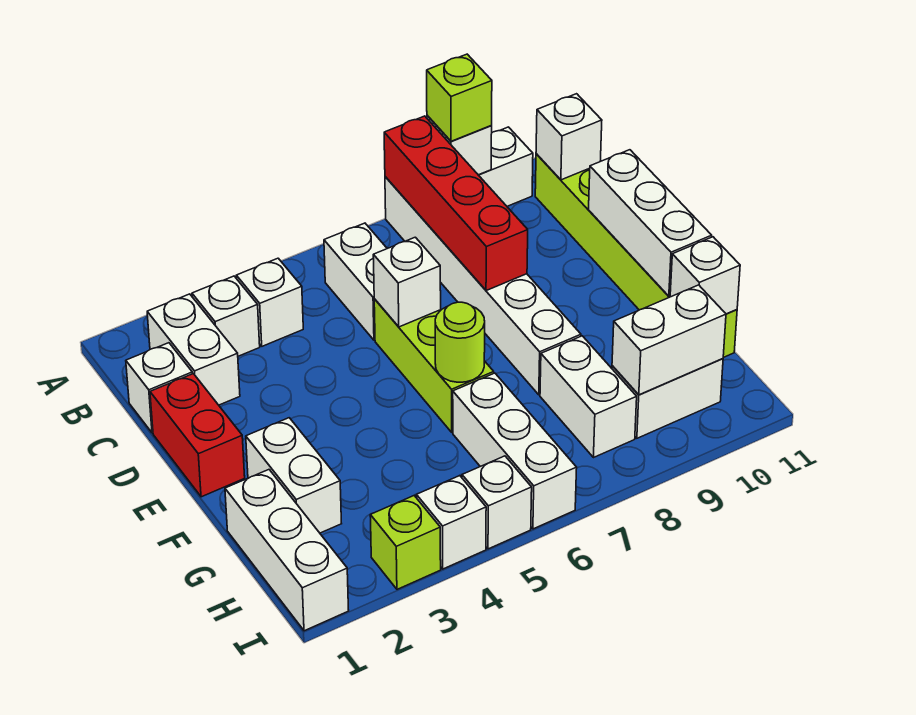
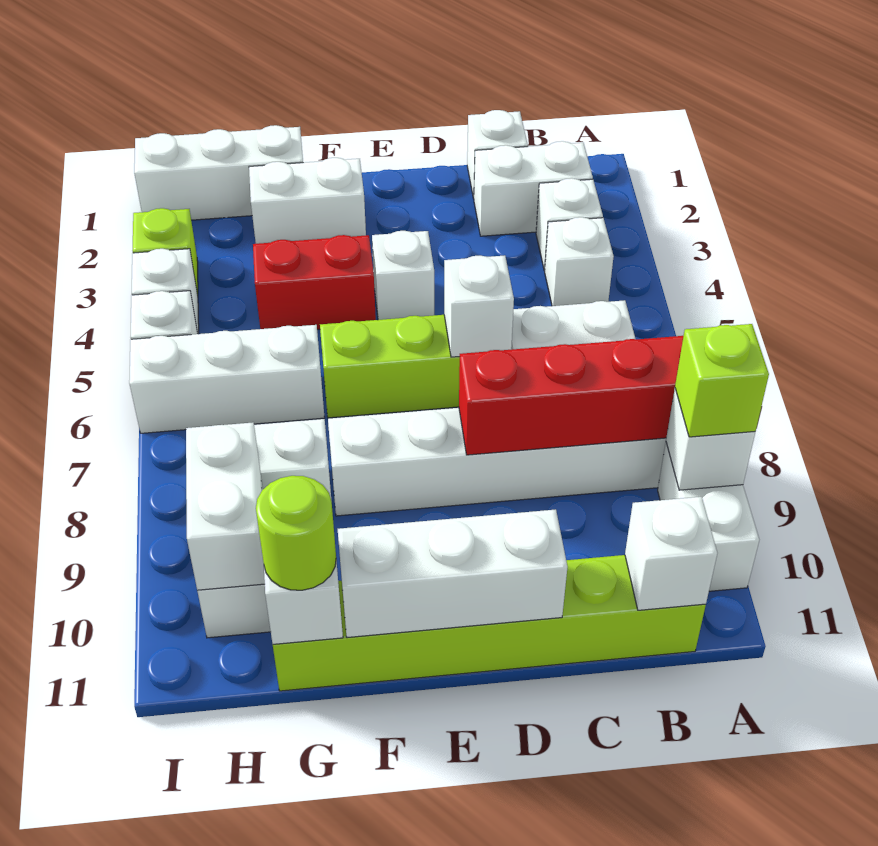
red 1x2 brick [150,374,245,497] -> red 1x2 brick moved to [253,235,376,330]
none -> white 1x1 brick [372,231,434,320]
lime 1x1 round brick [435,302,485,382] -> lime 1x1 round brick moved to [256,476,336,590]

